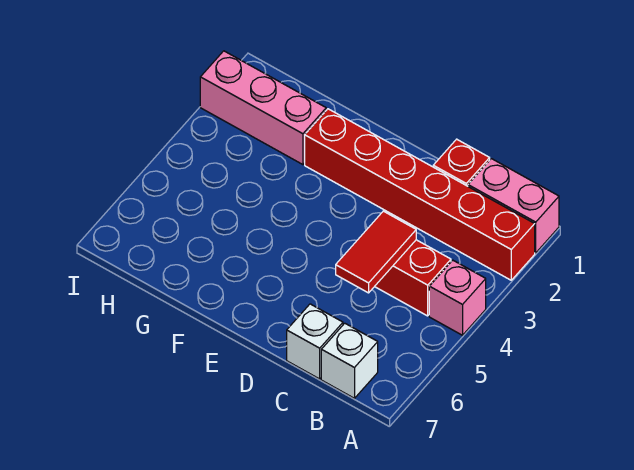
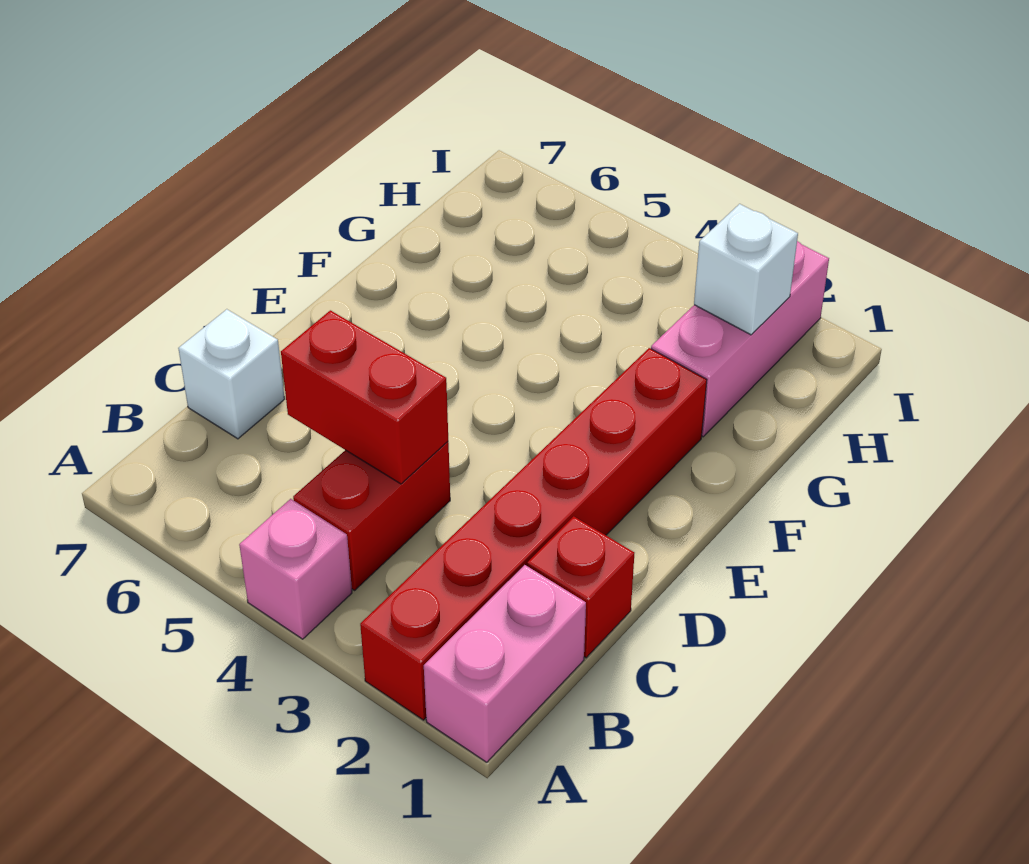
white 1x1 brick [321,323,378,398] -> white 1x1 brick moved to [694,204,798,335]
red 1x2 tile [336,211,416,293] -> red 1x2 brick [281,310,448,484]

